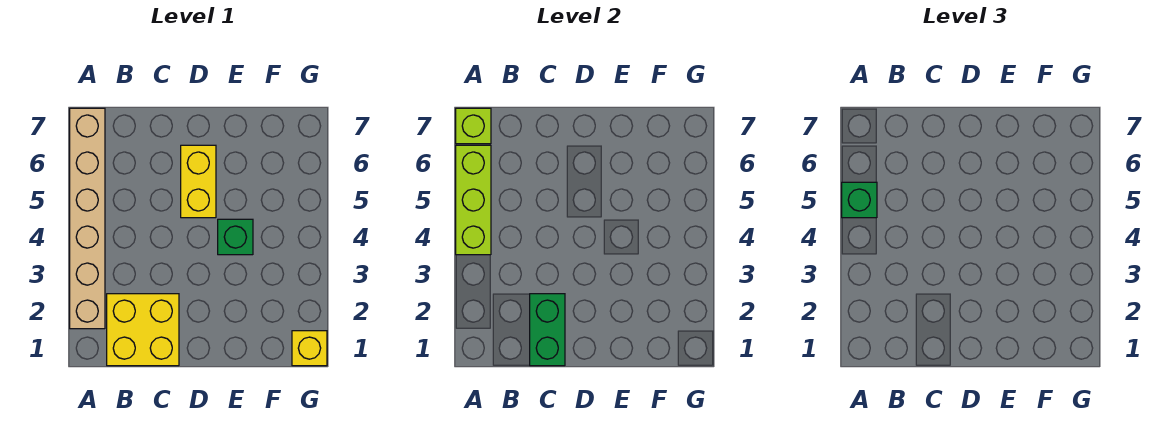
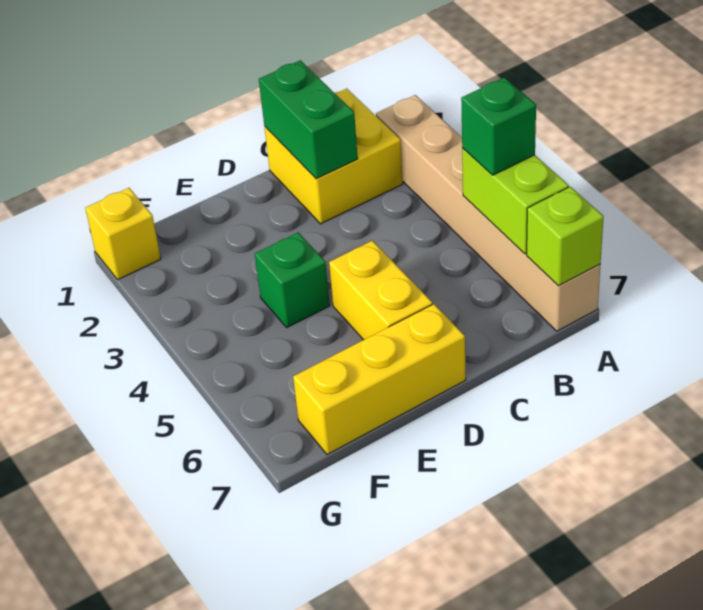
lime 1x3 brick [456,145,491,255] -> lime 1x2 brick [462,148,569,254]
none -> yellow 1x3 brick [293,304,466,455]

